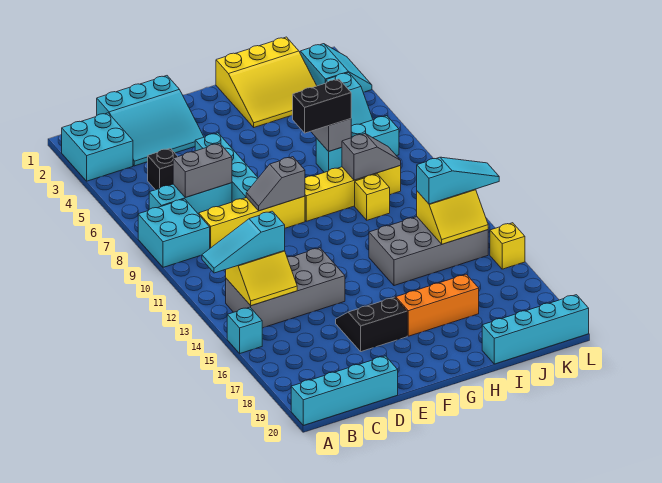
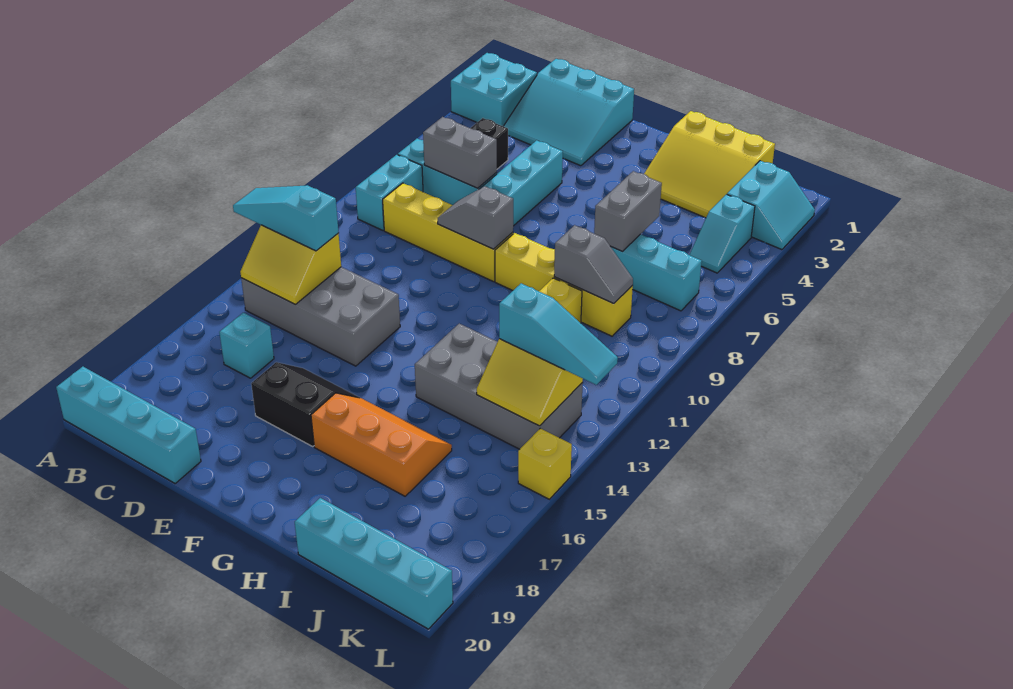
cyan 2x2 brick [138,199,210,267] -> cyan 1x2 brick [356,155,423,230]
cyan 1x1 brick [227,307,262,353] -> cyan 1x1 brick moved to [219,313,274,378]
black 1x2 brick [293,79,351,133] -> none

